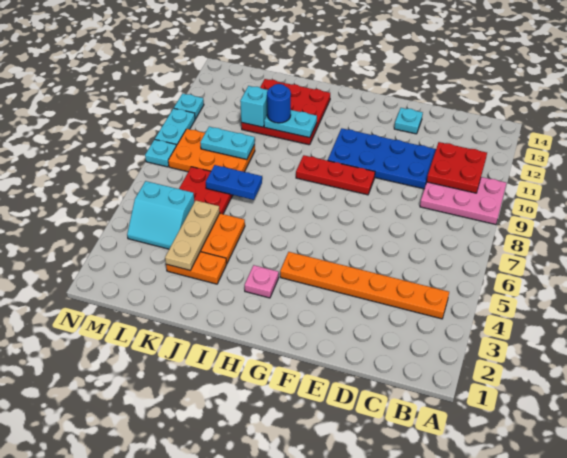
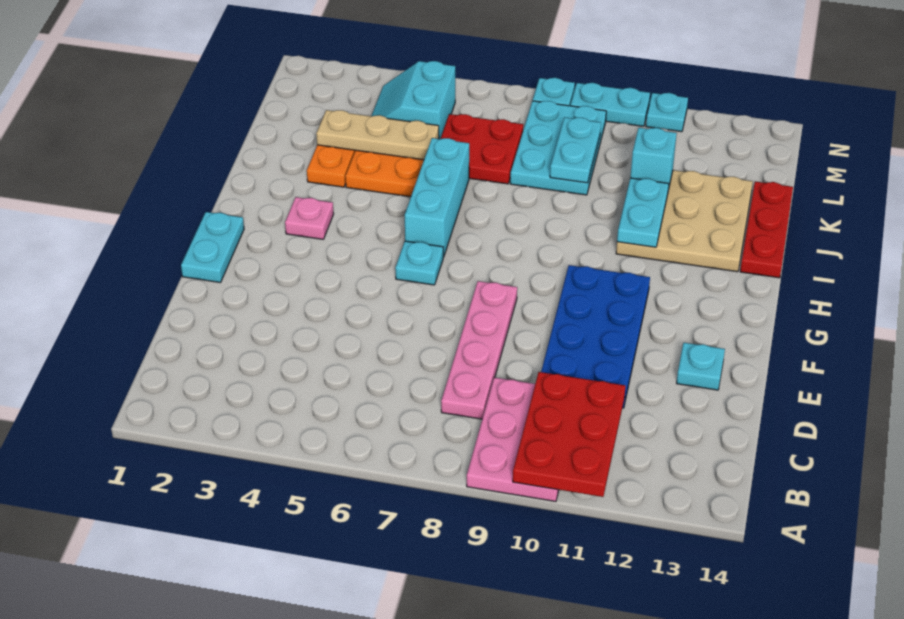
orange 1x6 plate [280,252,449,319] -> none
red 2x2 plate [427,142,487,193] -> red 2x3 plate [513,372,626,497]
none -> pink 1x4 plate [441,281,517,419]
none -> cyan 1x2 plate [181,212,244,283]
red 1x3 plate [296,155,375,195] -> red 1x3 plate moved to [740,182,793,278]
none -> cyan 1x1 plate [395,241,443,285]
none -> cyan 1x3 brick [405,138,469,257]
red 3x3 plate [241,79,330,145] -> tan 3x3 plate [616,170,753,272]
blue 1x2 plate [206,165,262,200] -> none
blue 1x1 round brick [267,84,291,123] -> none
orange 2x3 plate [168,129,255,172] -> cyan 2x3 plate [510,101,606,195]

